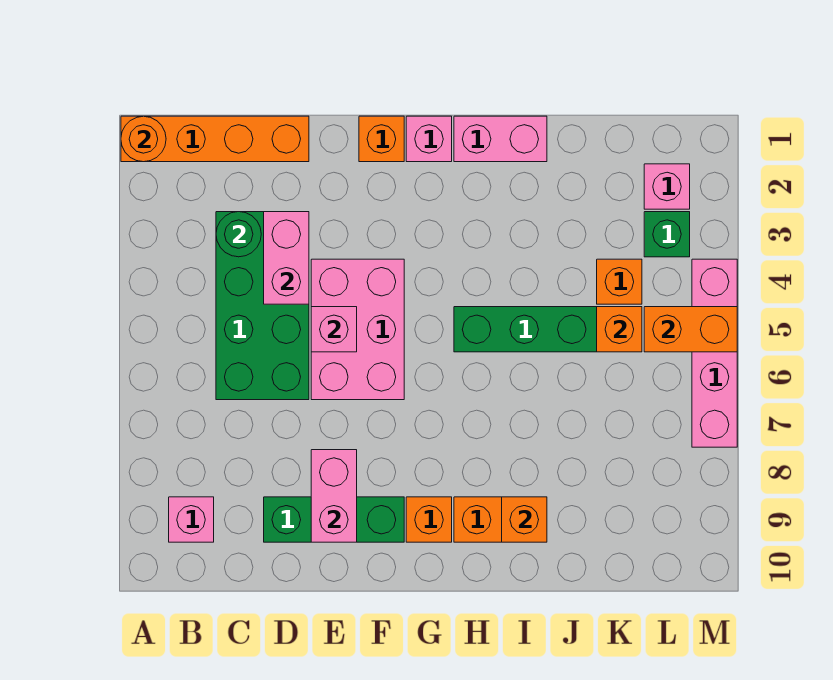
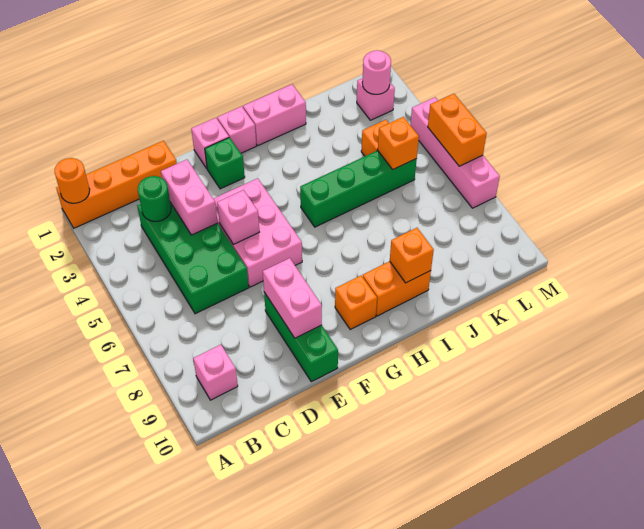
green 1x3 brick [264,497,404,542] -> green 1x3 brick turned to [264,292,338,382]
orange 1x1 brick [359,116,404,162] -> pink 1x1 brick [191,118,229,168]
none -> pink 1x1 round brick [362,50,391,94]
green 1x1 brick [644,212,690,257] -> green 1x1 brick moved to [205,138,245,189]
orange 1x2 brick [644,307,737,352] -> orange 1x2 brick turned to [428,94,487,166]

